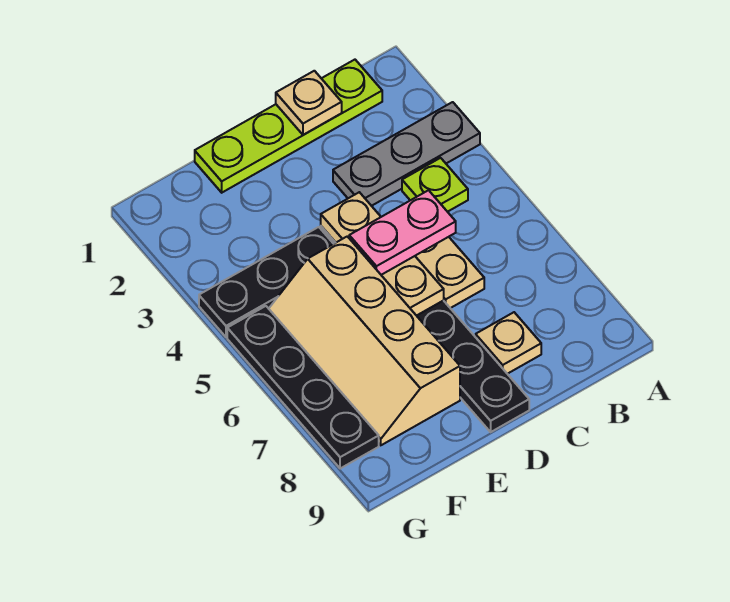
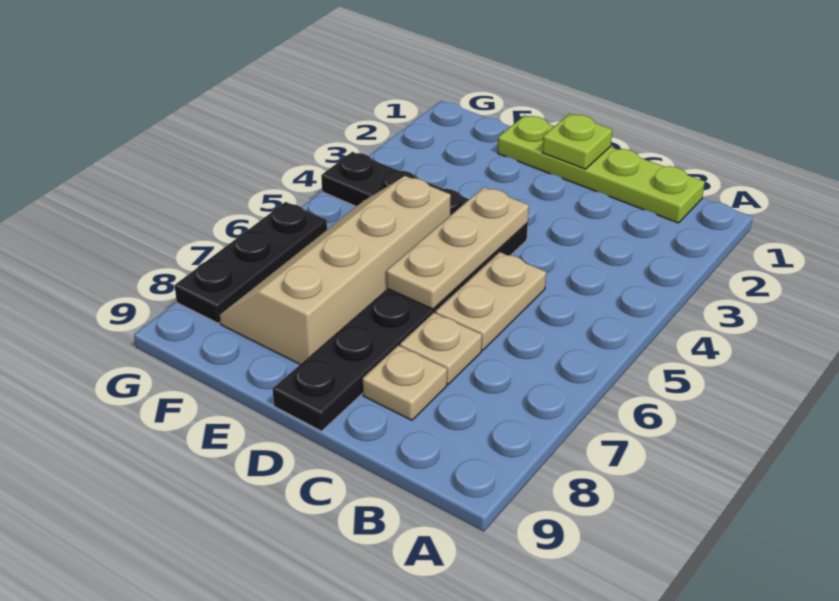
grey 1x3 plate [333,102,480,206] -> none
lime 1x1 plate [402,158,468,212] -> lime 1x1 plate moved to [542,114,612,169]
tan 1x1 plate [276,71,342,135] -> tan 1x1 plate moved to [400,313,482,384]
pink 1x2 plate [349,190,456,275] -> none
black 1x4 plate [227,306,379,469] -> black 1x3 plate [174,202,327,323]

